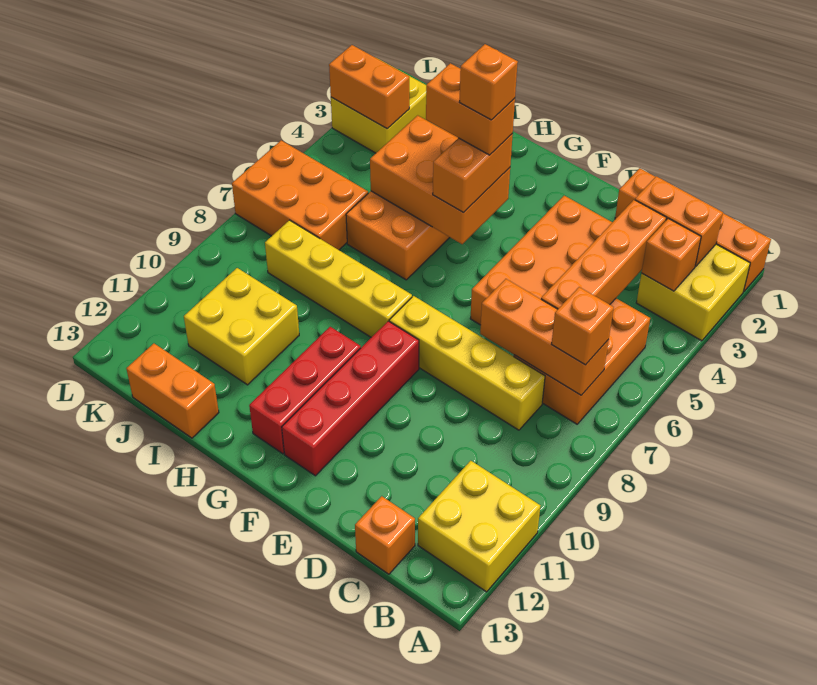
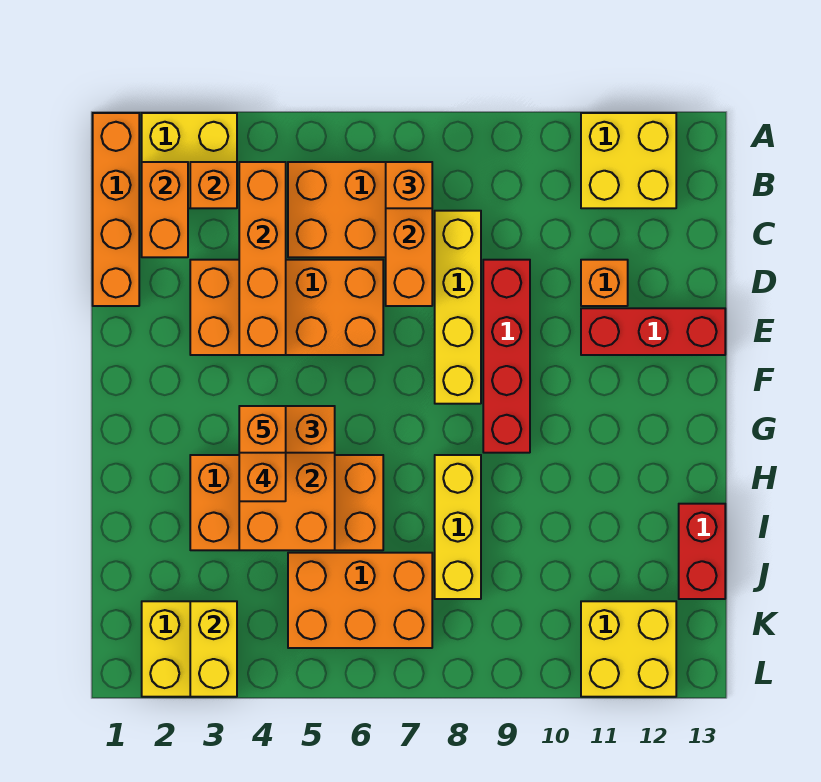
orange 1x4 brick [541,200,666,309] -> orange 1x4 brick turned to [239,162,286,355]
orange 1x1 brick [355,496,415,574] -> orange 1x1 brick moved to [581,260,628,306]
red 1x4 brick [282,321,419,476] -> red 1x4 brick turned to [483,260,530,453]
yellow 1x4 brick [265,220,412,337] -> yellow 1x3 brick [435,455,481,599]
red 1x3 brick [249,327,361,454] -> red 1x3 brick moved to [581,308,725,355]
yellow 2x2 brick [184,268,299,385] -> yellow 2x2 brick moved to [581,601,676,697]
orange 1x2 brick [126,344,219,438] -> red 1x2 brick [679,504,725,599]
orange 2x3 brick [232,140,368,250] -> orange 2x3 brick turned to [288,553,432,648]
orange 1x2 brick [329,45,409,129] -> yellow 1x2 brick [190,601,237,697]

